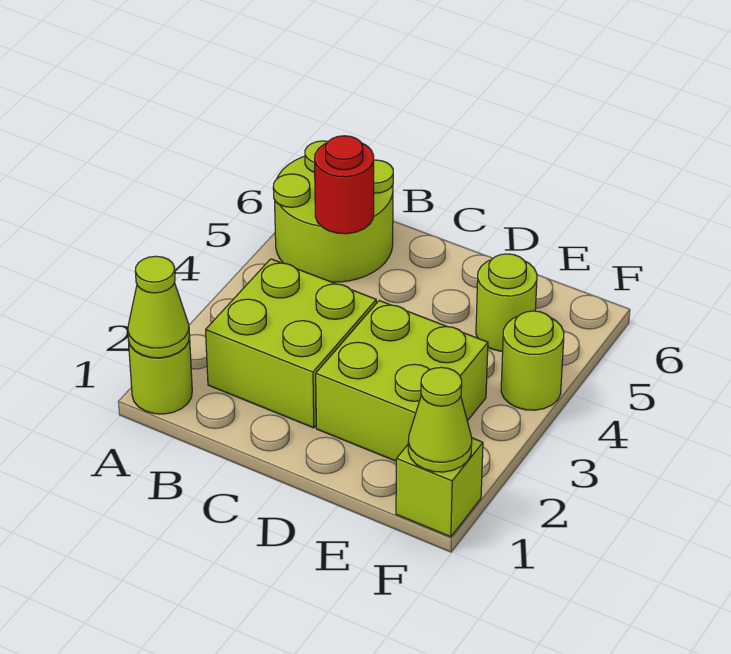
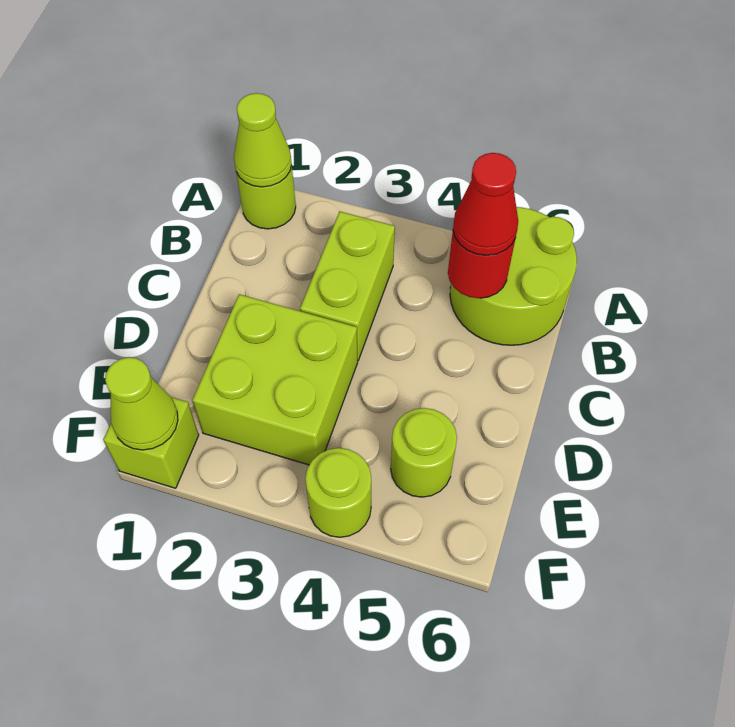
lime 2x2 brick [206,259,376,428] -> lime 1x2 brick [300,212,395,360]
none -> red 1x1 cone [453,153,518,255]

